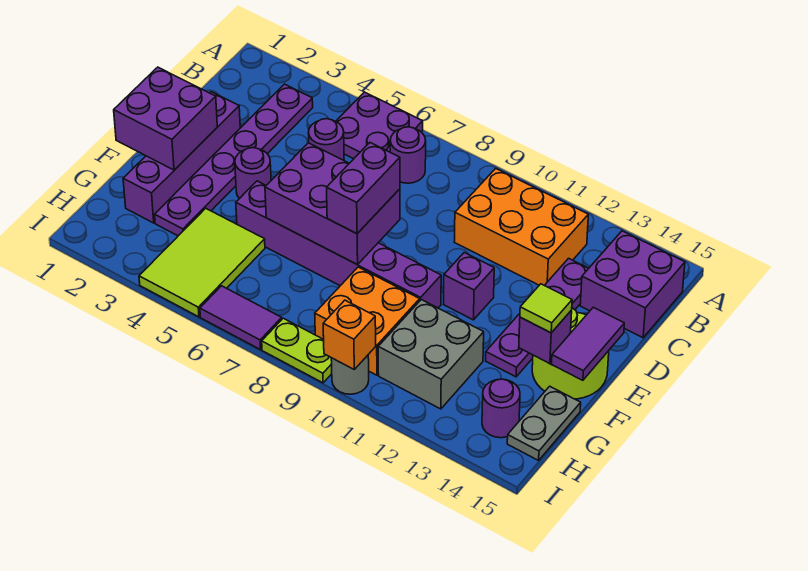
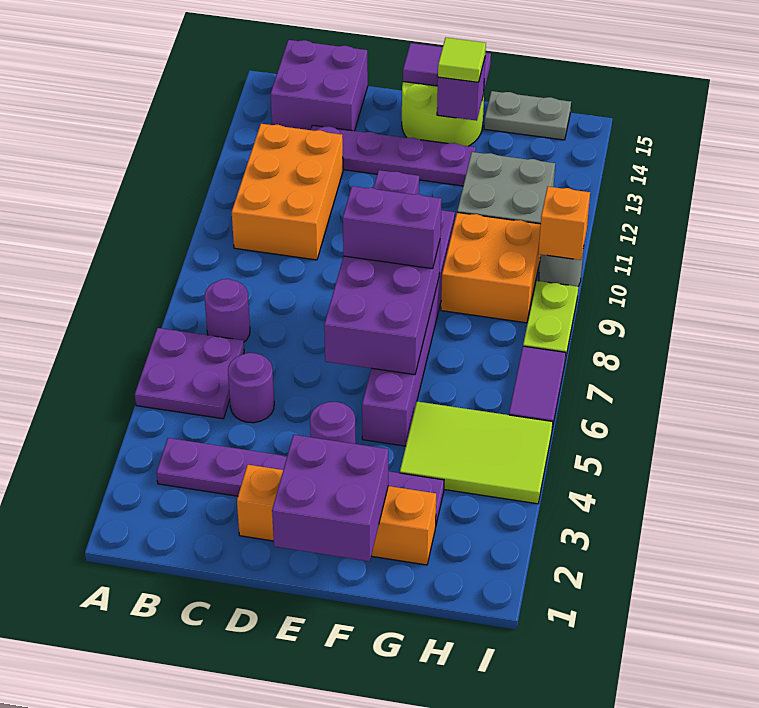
purple 1x4 brick [123,92,240,223] -> orange 1x4 brick [237,465,436,565]
purple 1x1 round brick [482,379,520,438] -> none

